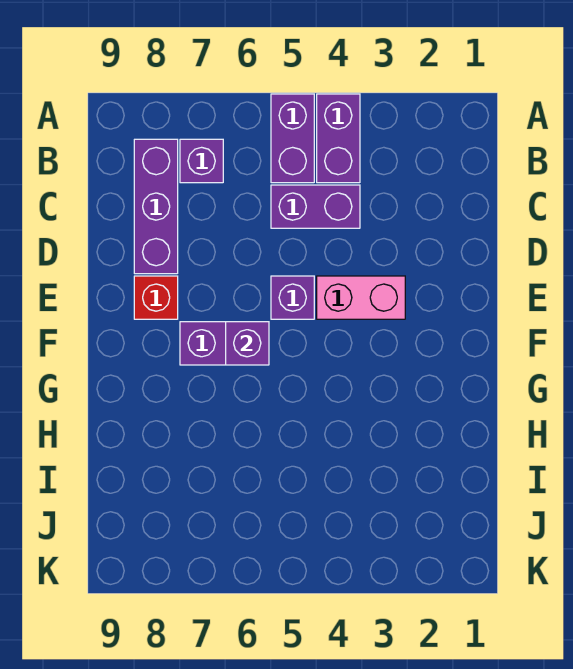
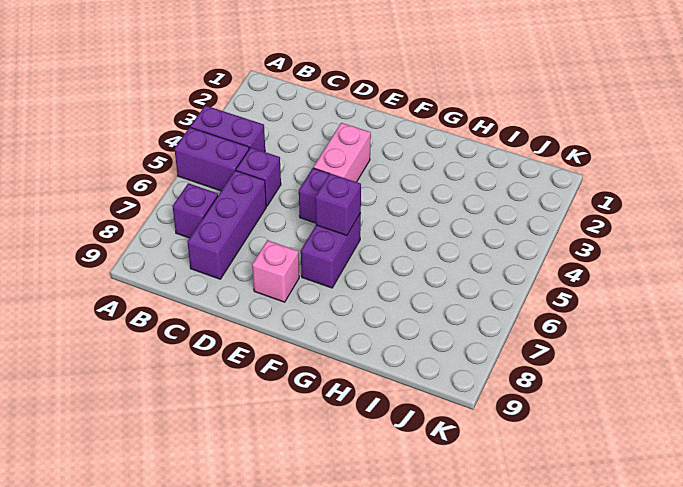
purple 1x3 brick [134,139,178,274] -> purple 1x3 brick turned to [187,170,266,279]
purple 1x2 brick [271,185,360,228] -> purple 1x1 brick [236,147,281,206]
red 1x1 brick [134,276,178,319] -> pink 1x1 brick [252,240,299,302]

